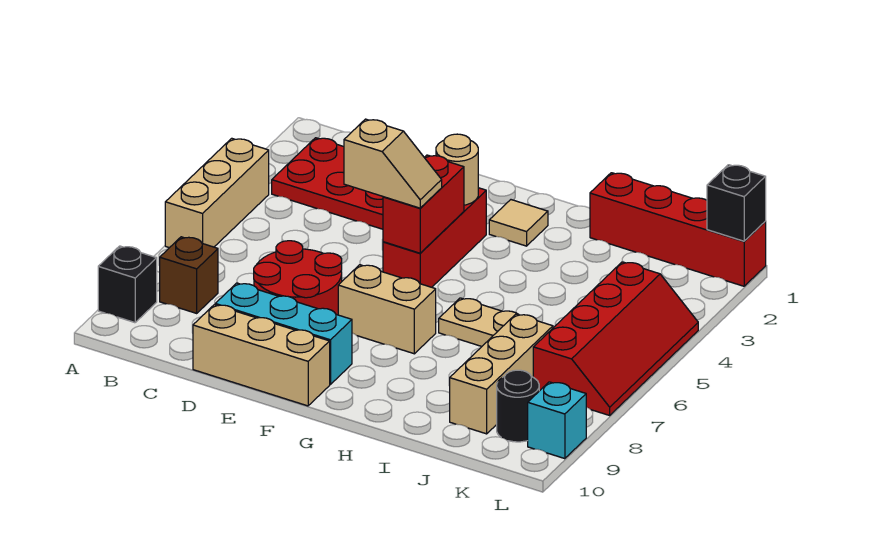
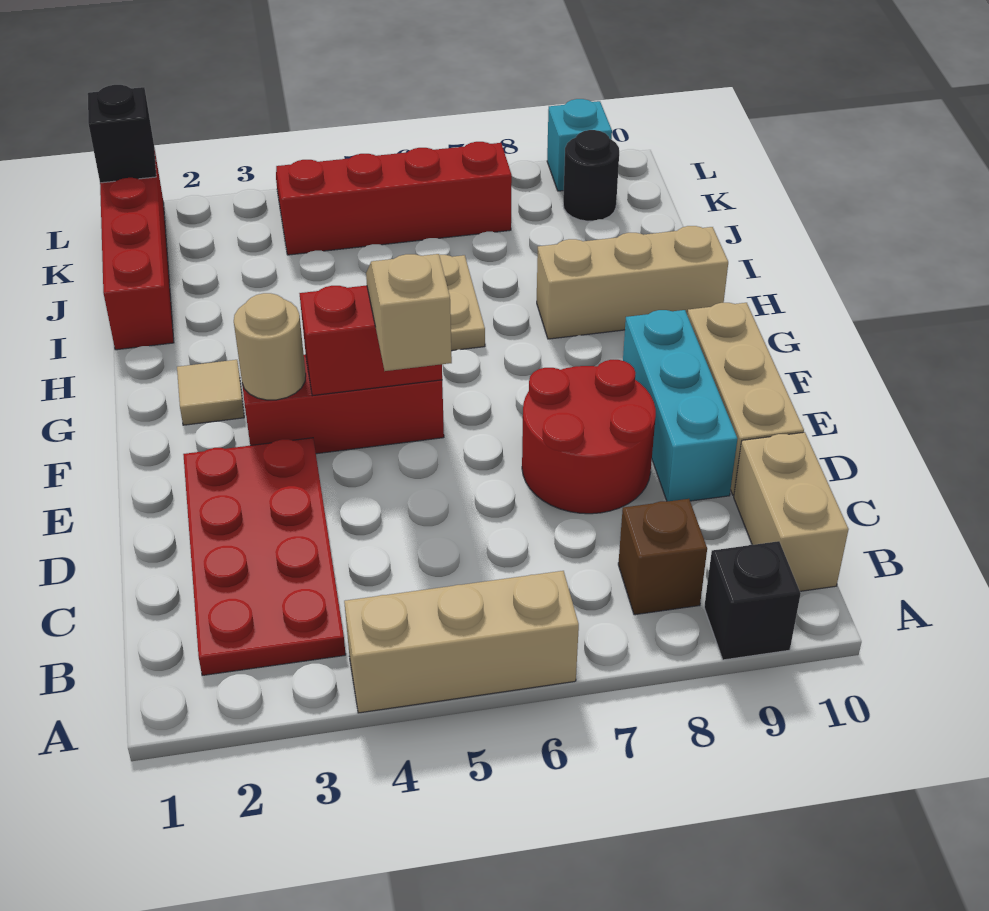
tan 1x2 brick [338,265,436,354] -> tan 1x2 brick moved to [734,432,849,591]
tan 1x3 brick [450,314,553,434] -> tan 1x3 brick moved to [537,226,728,339]

